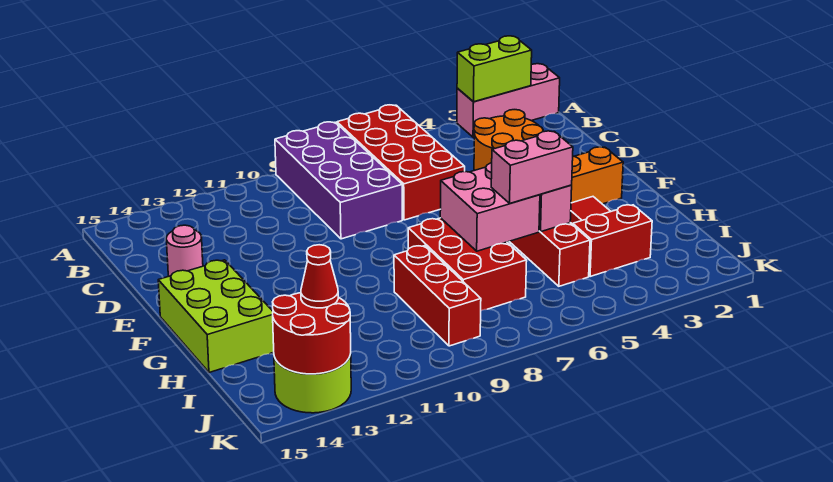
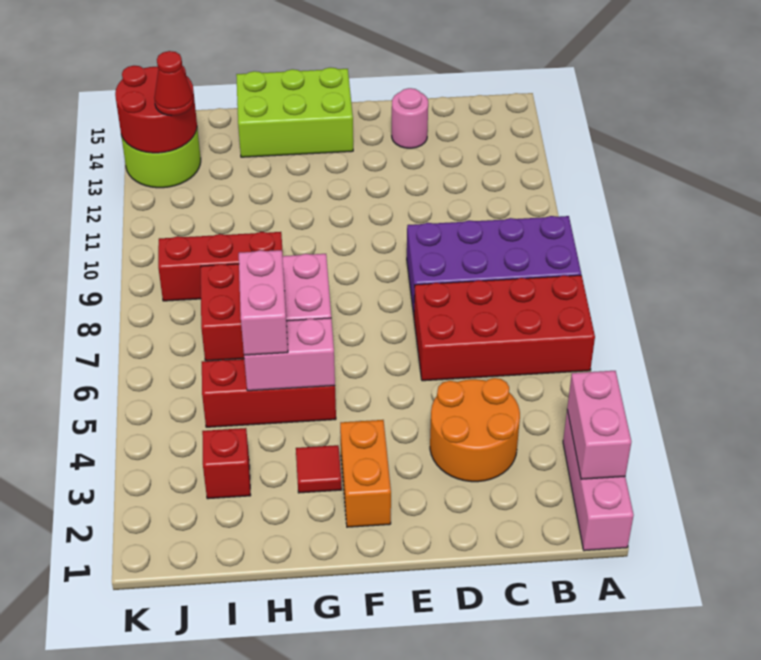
lime 1x2 brick [457,36,532,102] -> pink 1x2 brick [567,371,631,479]
red 1x2 brick [573,205,652,277] -> red 1x1 brick [202,428,251,499]

